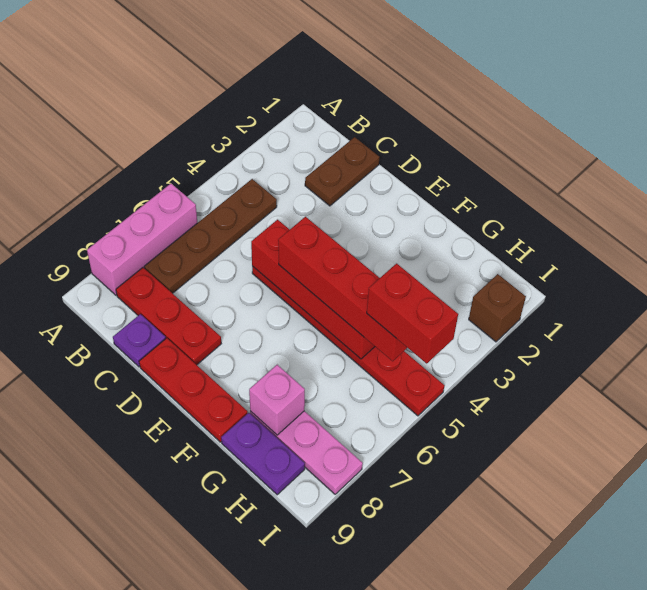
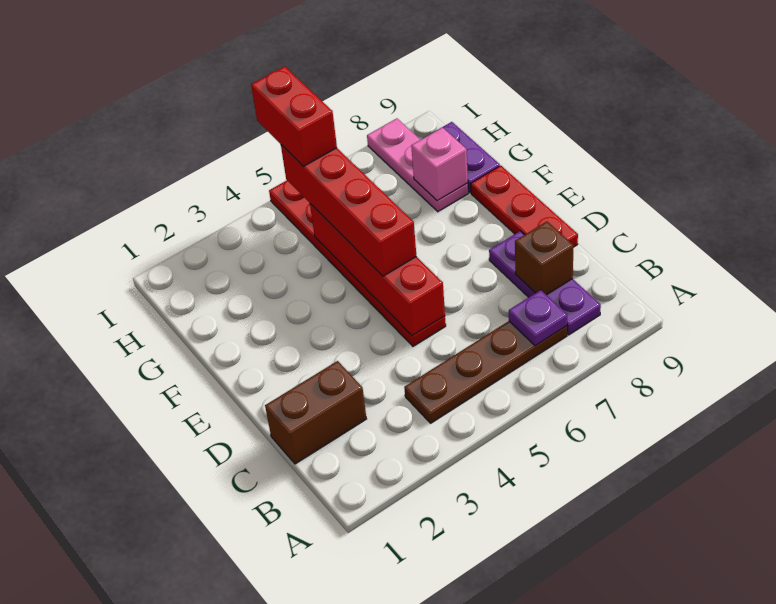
pink 1x3 brick [87,184,197,295] -> none
red 1x3 plate [116,268,221,365] -> purple 1x3 plate [489,231,601,335]
brown 1x2 plate [305,137,380,206] -> brown 1x2 brick [265,361,366,464]
purple 1x1 plate [113,314,166,367] -> purple 1x1 plate moved to [509,290,567,346]
brown 1x1 brick [469,274,526,342] -> brown 1x1 brick moved to [515,222,574,295]

